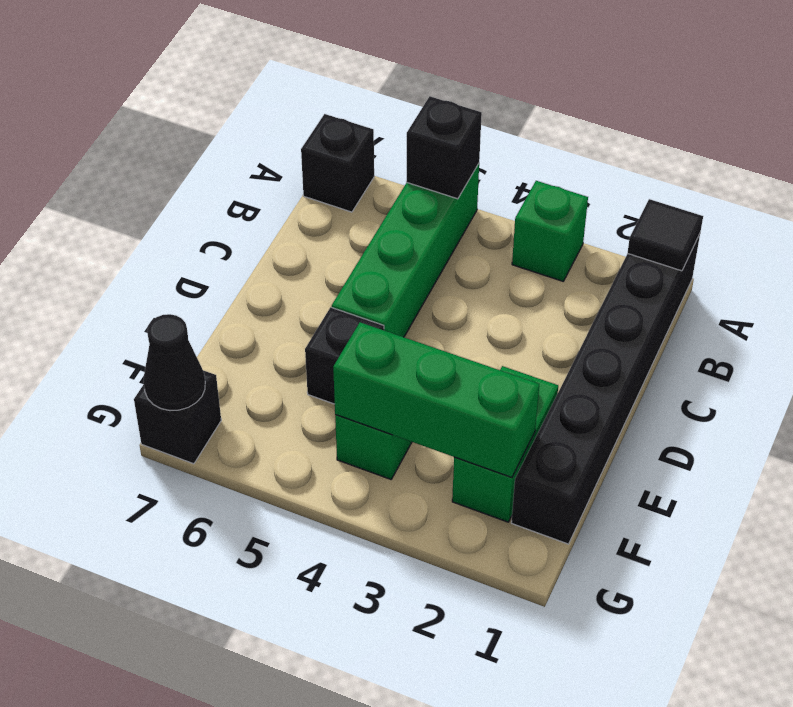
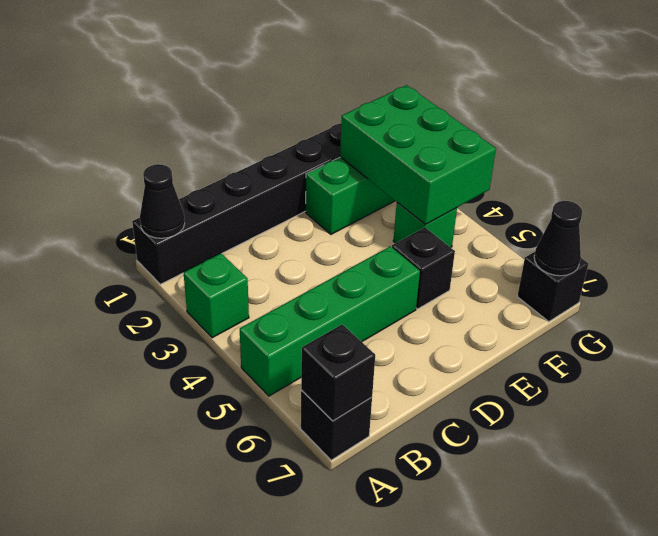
black 1x1 tile [628,199,703,271] -> black 1x1 cone [140,164,185,238]
black 1x1 brick [406,96,482,199] -> black 1x1 brick moved to [301,324,375,421]
green 1x3 brick [333,322,539,477] -> green 2x3 brick [340,85,496,225]

